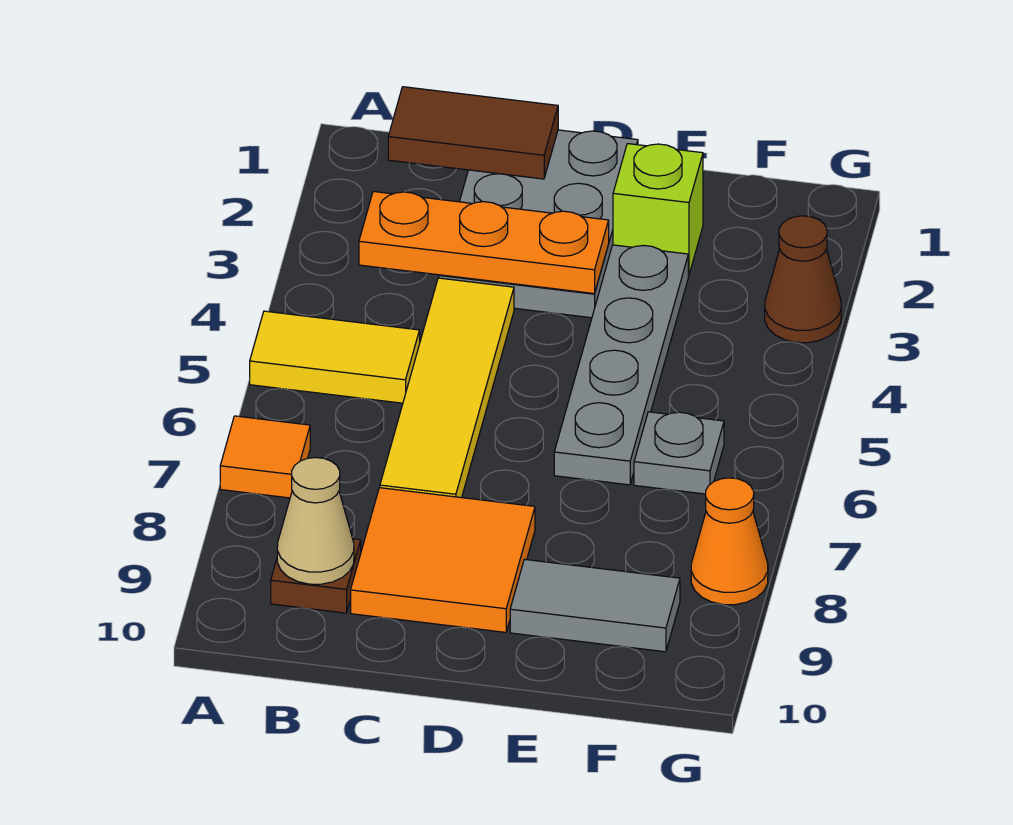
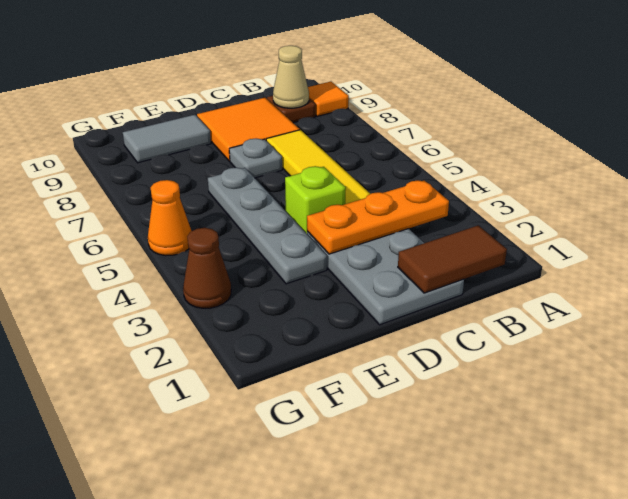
yellow 1x2 tile [250,311,420,403] -> none
orange 1x1 tile [220,416,310,498] -> orange 1x1 tile moved to [308,82,349,116]
lime 1x1 brick [613,144,703,275] -> lime 1x1 brick moved to [285,166,346,233]
grey 1x1 plate [634,412,724,494] -> grey 1x1 plate moved to [229,139,282,178]
orange 1x1 cone [691,478,768,605] -> orange 1x1 cone moved to [148,180,191,256]

